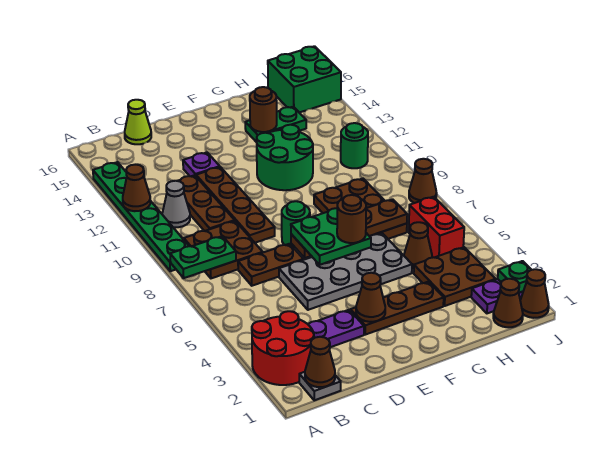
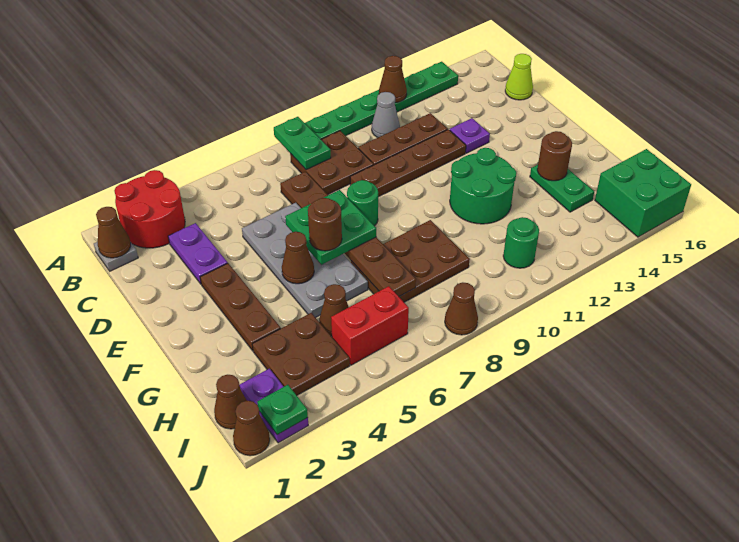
brown 1x1 cone [356,273,385,322] -> brown 1x1 cone moved to [282,232,314,284]

